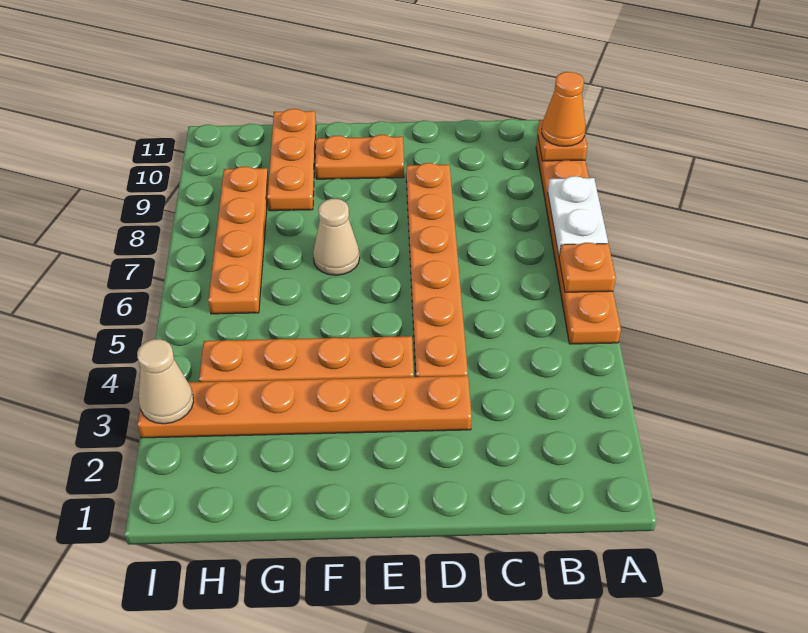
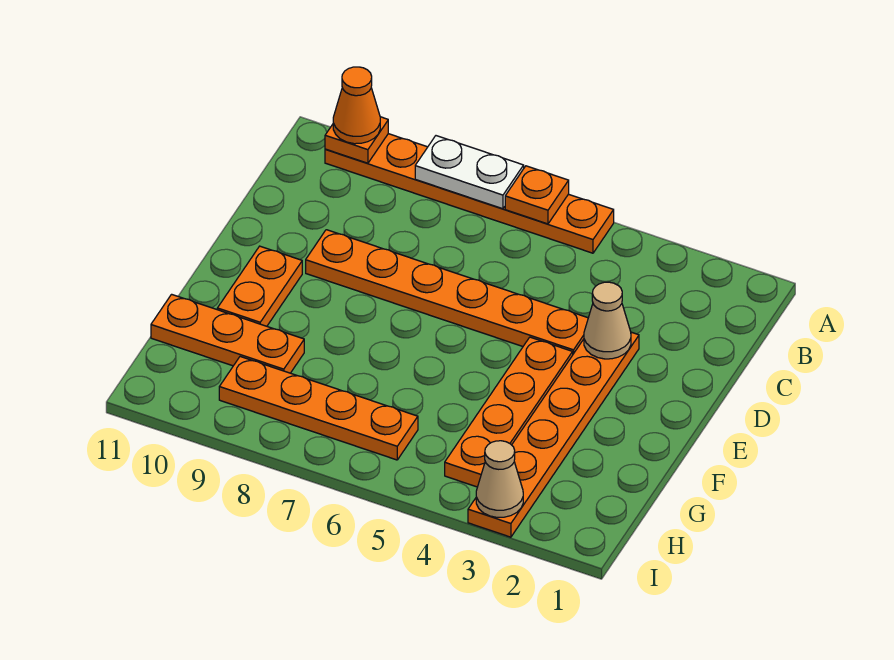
tan 1x1 cone [313,199,360,275] -> tan 1x1 cone moved to [584,282,631,359]

